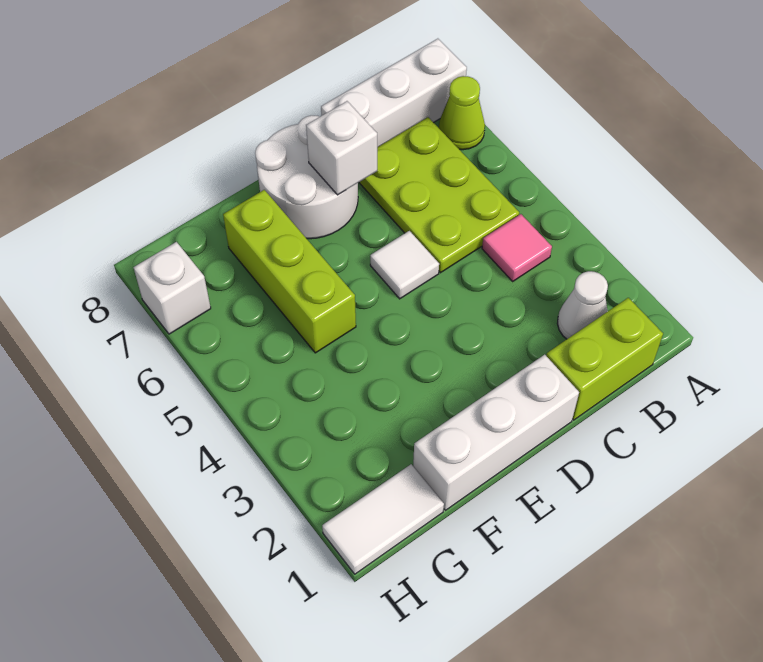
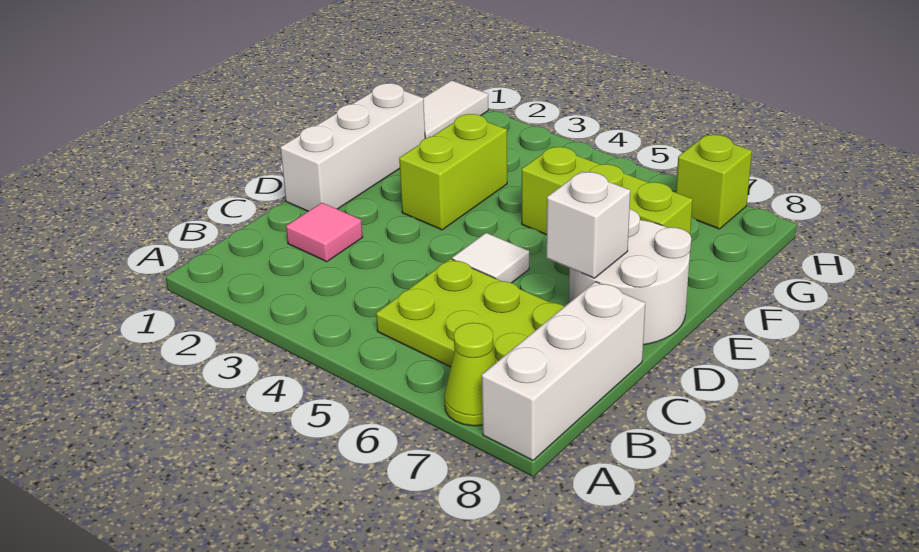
lime 1x2 brick [546,298,663,420] -> lime 1x2 brick moved to [399,114,507,230]
white 1x1 cone [557,271,608,339] -> none
pink 1x1 tile [482,214,552,281] -> pink 1x1 tile moved to [286,203,363,262]
white 1x1 brick [134,242,211,334] -> lime 1x1 brick [676,135,752,229]

